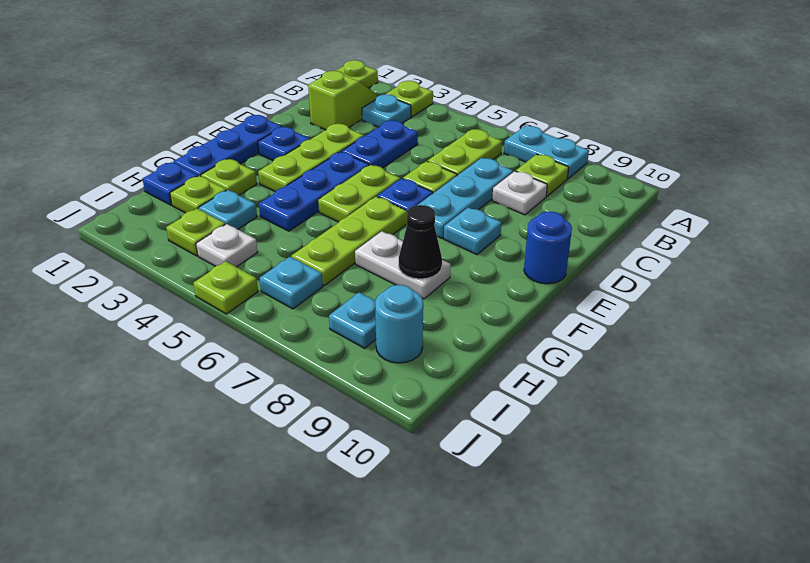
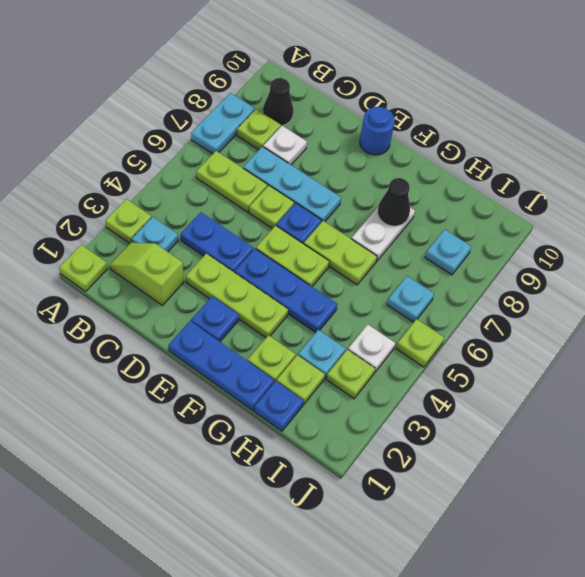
none -> black 1x1 cone [263,78,294,126]
cyan 1x1 plate [444,207,502,255] -> none
lime 1x3 plate [291,197,407,285] -> lime 1x2 plate [304,221,377,285]
cyan 1x1 round brick [375,285,423,363] -> none

